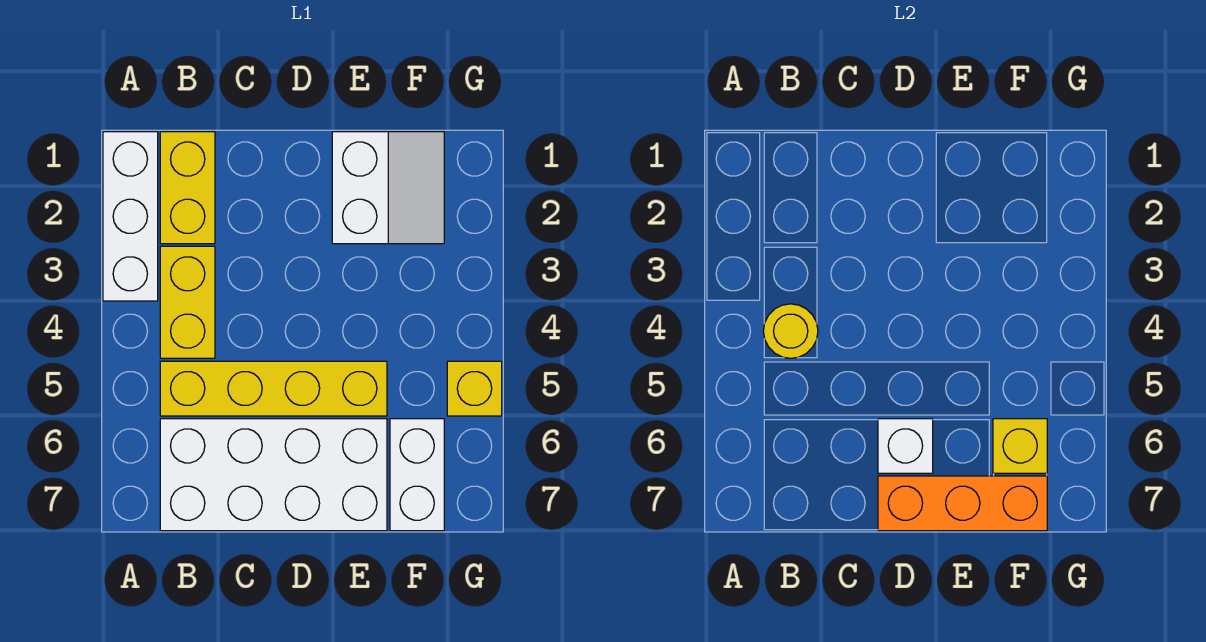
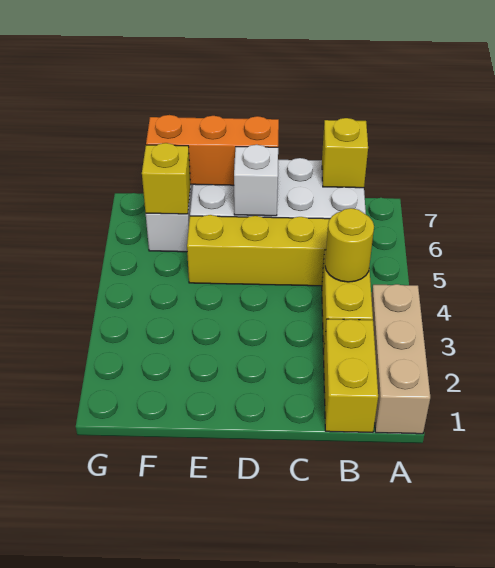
white 1x3 brick [103,132,158,301] -> tan 1x3 brick [371,284,430,434]
white 2x2 slope [332,132,444,244] -> none
yellow 1x1 brick [447,361,502,416] -> yellow 1x1 brick moved to [322,118,368,188]

